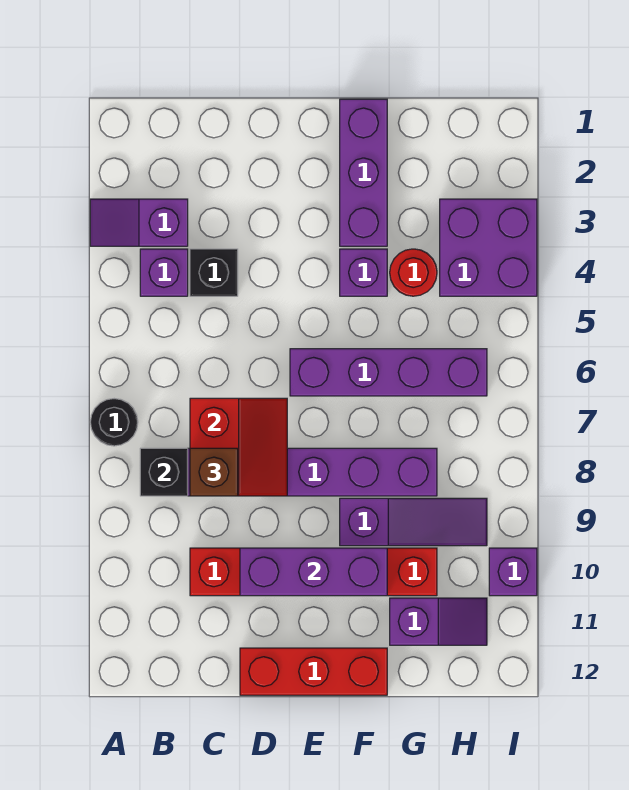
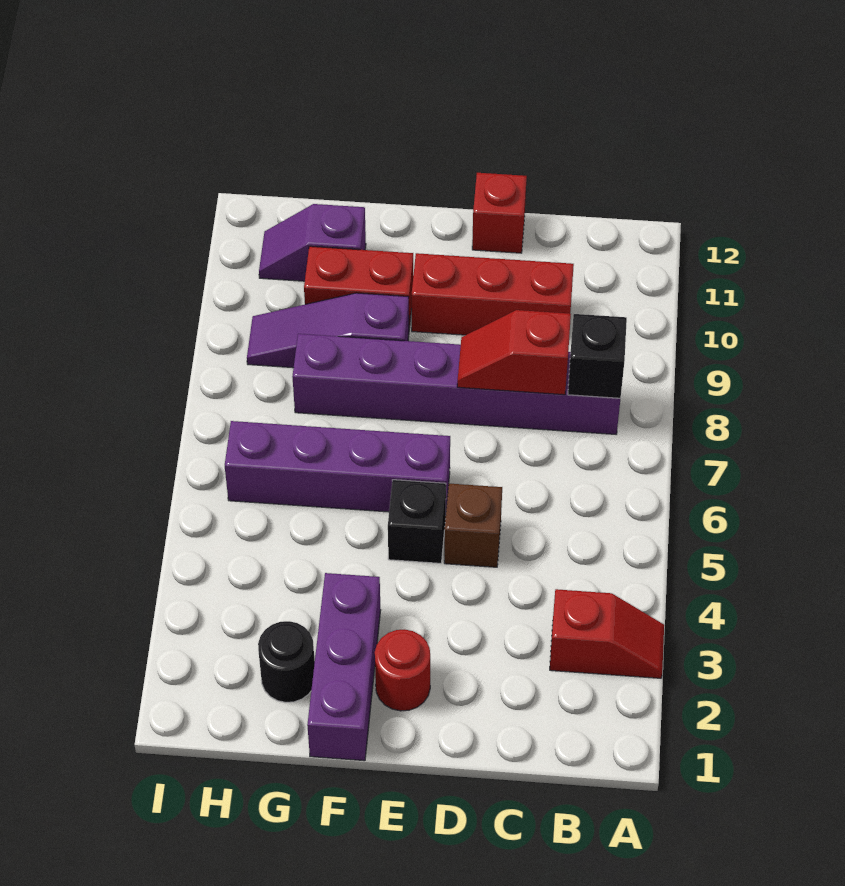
purple 1x2 slope [90,199,188,246] -> red 1x2 slope [550,589,664,678]
black 1x1 round brick [90,399,138,446] -> black 1x1 round brick moved to [258,621,315,702]
purple 1x1 brick [140,249,188,296] -> none
black 1x1 brick [190,249,238,296] -> black 1x1 brick moved to [388,480,446,563]
red 2x2 slope [190,398,287,496] -> red 1x2 slope [457,310,571,395]
brown 1x1 brick [190,448,238,496] -> brown 1x1 brick moved to [444,484,502,567]
purple 1x3 brick [240,548,387,596] -> none
red 1x3 brick [240,648,387,695] -> red 1x1 brick [472,173,527,253]
purple 1x1 brick [340,249,387,296] -> none
red 1x1 round brick [390,249,437,296] -> red 1x1 round brick moved to [375,629,430,711]
purple 2x2 brick [440,199,537,296] -> none
purple 1x1 brick [489,548,537,596] -> none

